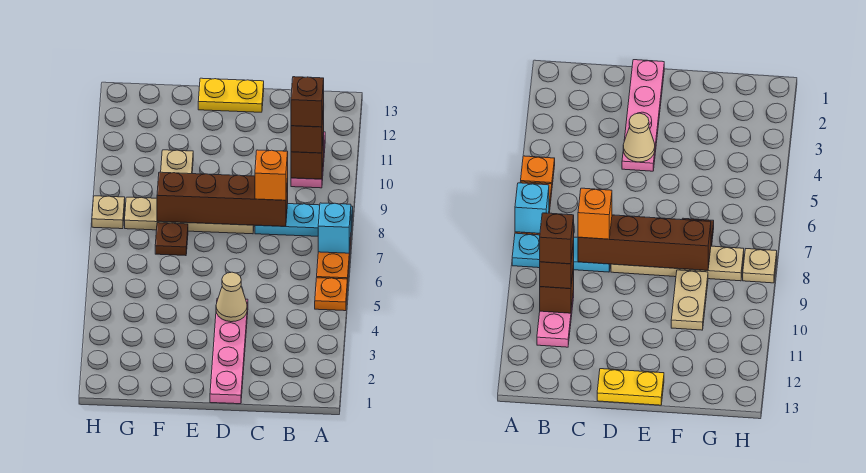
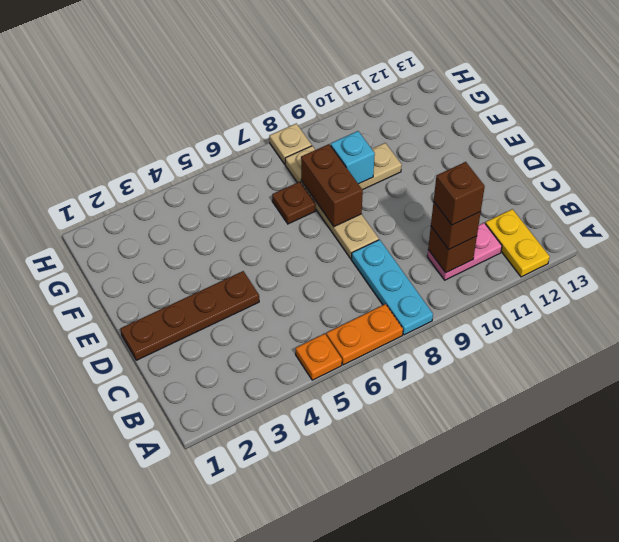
cyan 1x1 brick [318,203,351,253] -> cyan 1x1 brick moved to [331,131,375,184]
brown 1x4 brick [157,172,288,226] -> brown 1x2 brick [301,144,363,227]
orange 1x1 brick [255,150,288,200] -> none
pink 1x4 plate [210,298,248,404] -> brown 1x4 plate [120,271,259,360]
tan 1x1 cone [216,272,247,322] -> none
yellow 1x2 plate [198,78,264,112] -> yellow 1x2 plate moved to [485,209,550,277]

